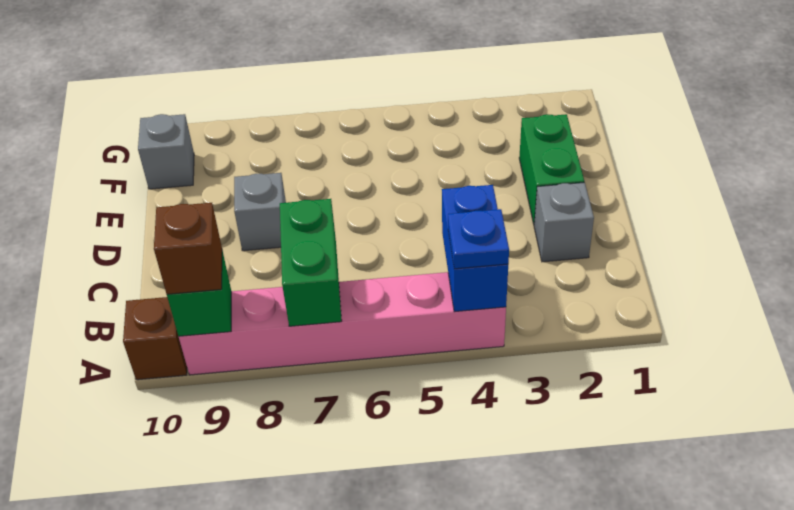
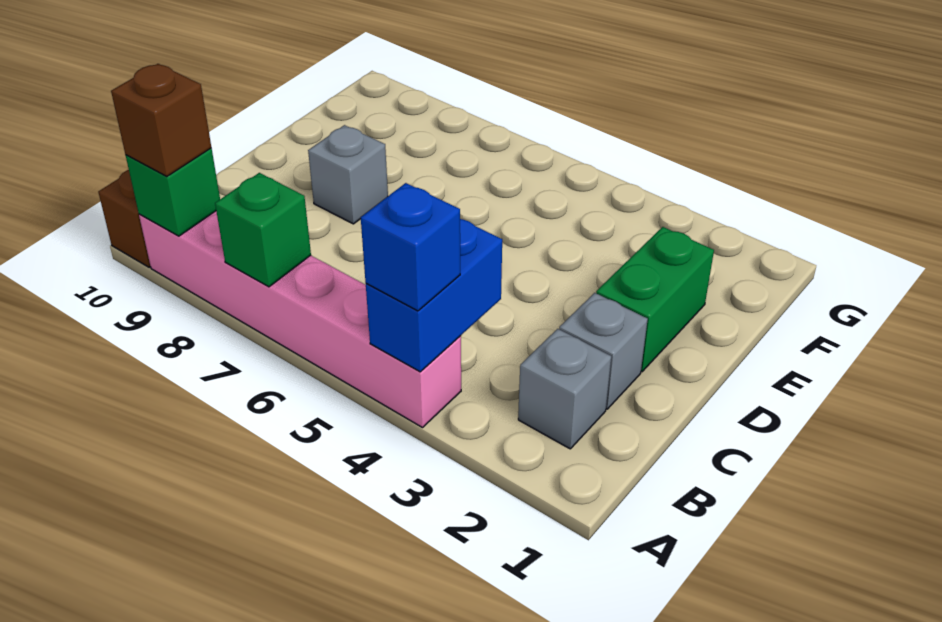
blue 1x1 plate [448,209,509,269] -> blue 1x1 brick [361,183,460,311]
green 1x2 brick [280,199,342,326] -> green 1x1 brick [215,173,311,287]
grey 1x1 brick [138,114,194,189] -> grey 1x1 brick moved to [518,329,611,449]

